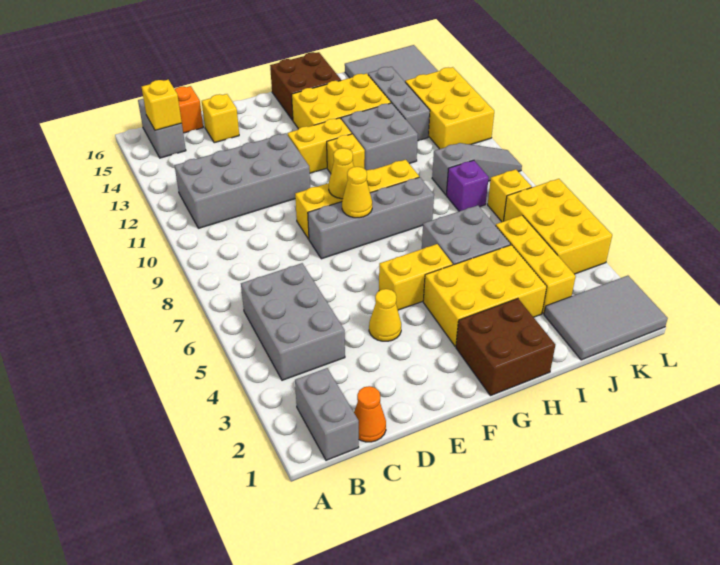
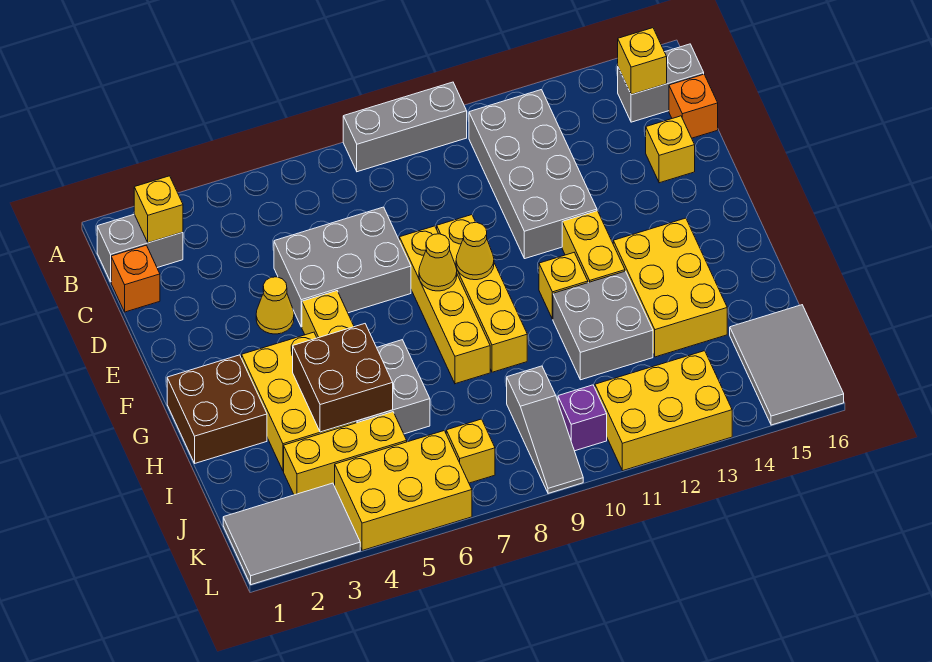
none -> yellow 1x1 brick [134,176,183,243]
grey 2x3 brick [241,263,345,380] -> grey 2x3 brick moved to [274,207,411,327]
orange 1x1 cone [354,386,386,442] -> orange 1x1 brick [111,245,160,312]
grey 1x4 brick [308,177,434,259] -> yellow 1x4 brick [399,226,490,384]
brown 2x2 brick [270,52,341,120] -> brown 2x2 brick moved to [293,324,393,432]
grey 2x3 tile [544,276,668,360] -> grey 2x3 tile turned to [223,483,360,585]
purple 1x1 brick [446,160,489,211] -> purple 1x1 brick moved to [558,385,607,451]
grey 1x3 brick [368,67,430,141] -> grey 1x3 brick moved to [343,82,467,172]

